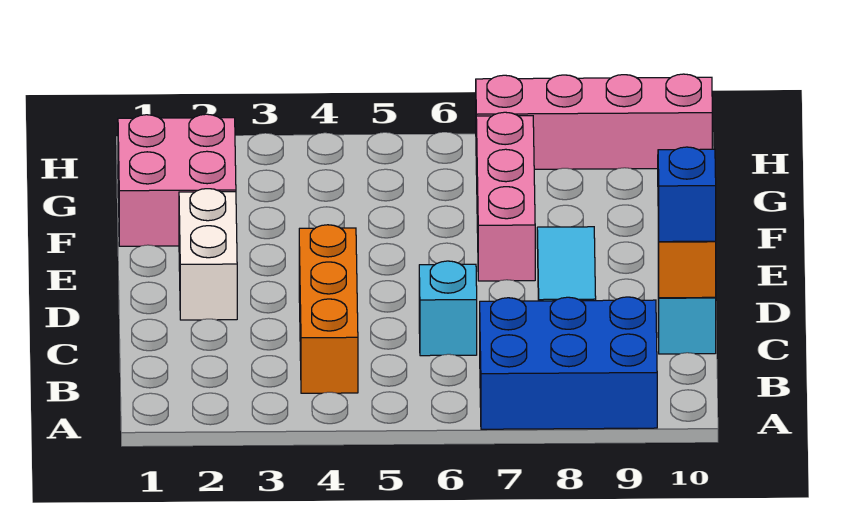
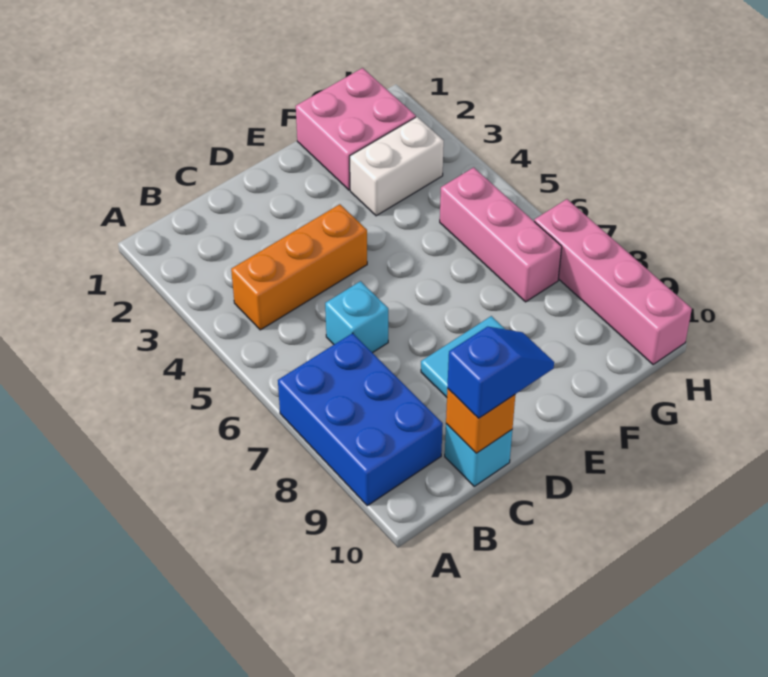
white 1x2 brick [179,189,237,320] -> white 1x2 brick moved to [350,117,444,216]
pink 1x3 brick [476,112,535,281] -> pink 1x3 brick turned to [440,167,562,302]

